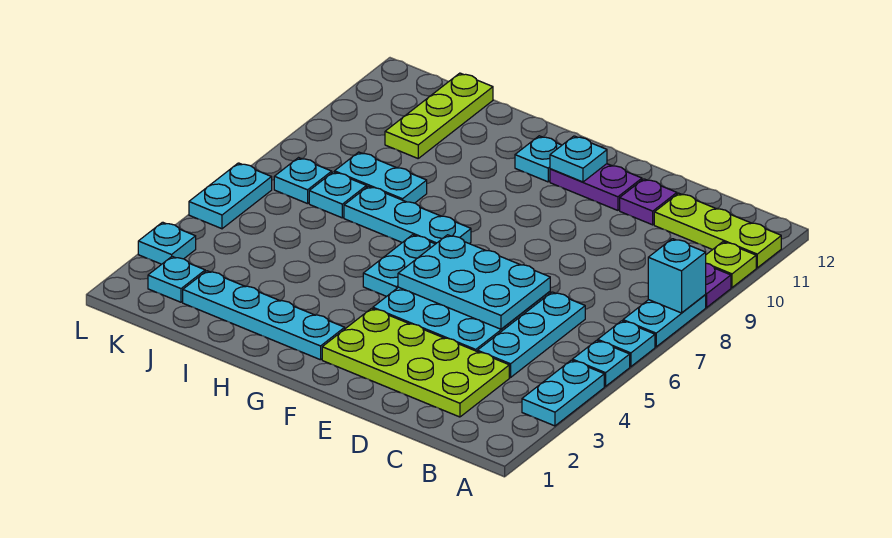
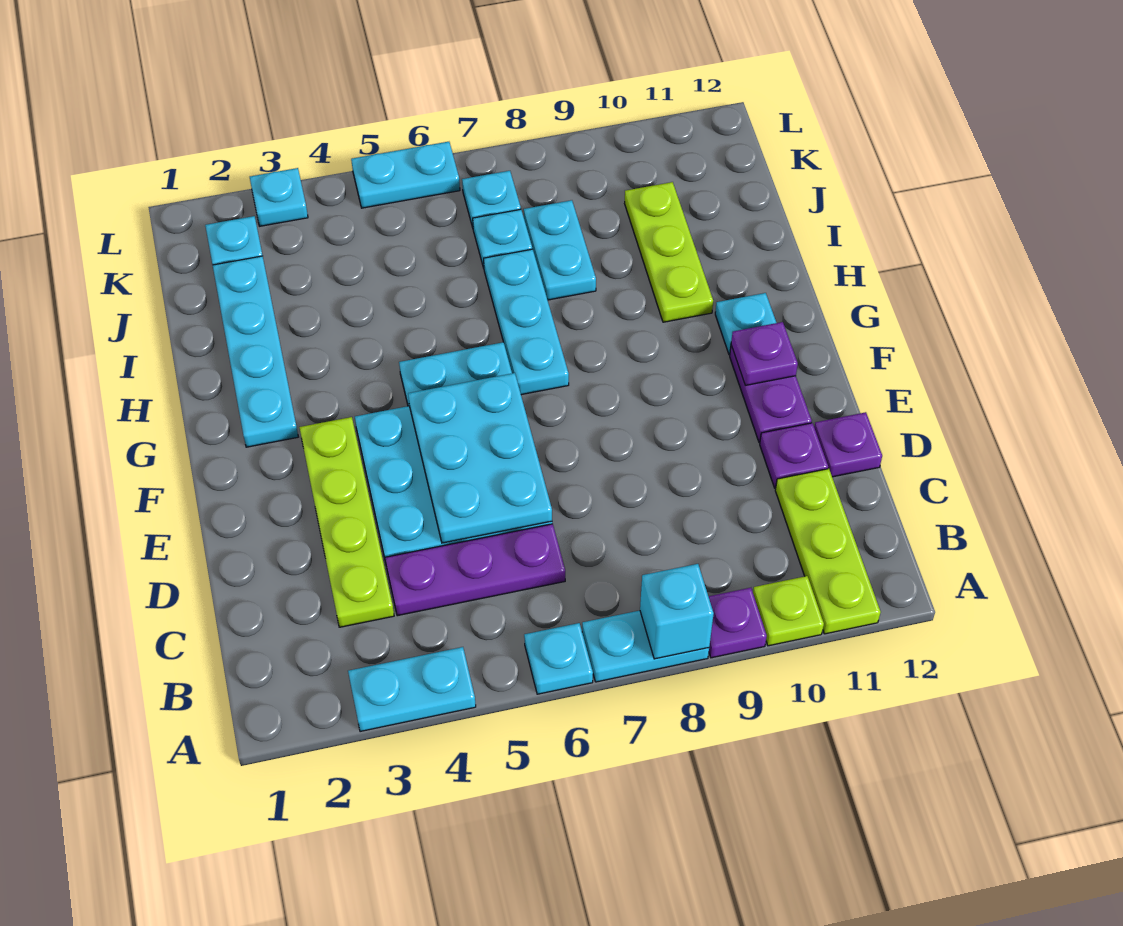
cyan 1x1 plate [572,340,630,386] -> none
lime 2x4 plate [322,308,509,417] -> lime 1x4 plate [299,417,394,627]
cyan 1x3 plate [477,292,585,377] -> purple 1x3 plate [385,524,565,616]
none -> purple 1x1 plate [814,412,882,477]
cyan 1x1 plate [550,136,607,182] -> purple 1x1 plate [731,322,798,385]
lime 1x3 plate [385,73,493,158] -> lime 1x3 plate turned to [625,182,713,322]

